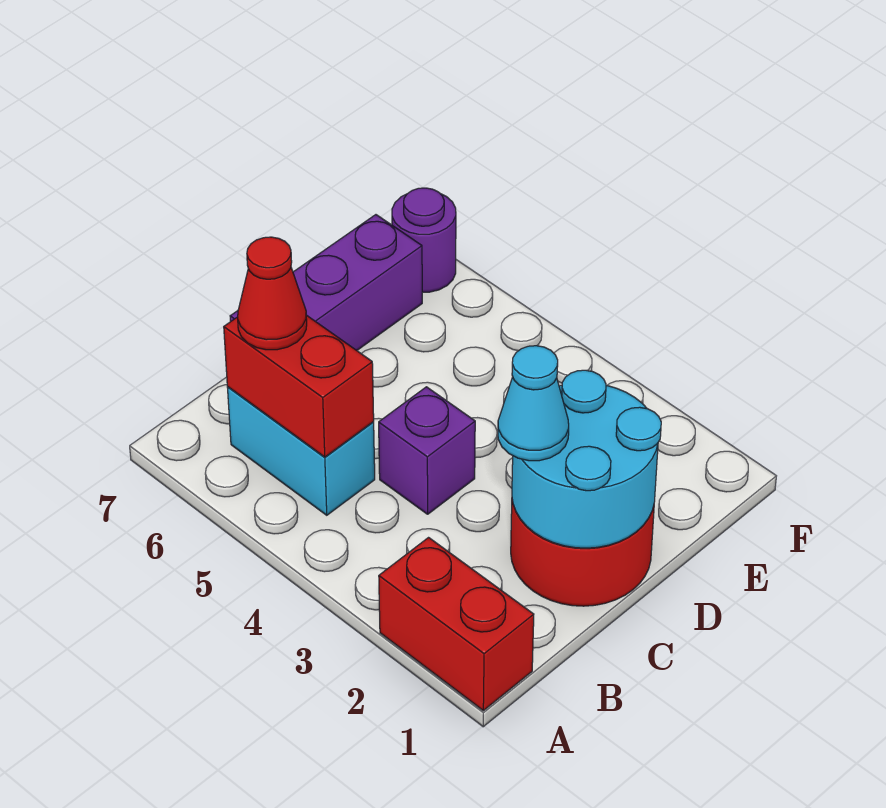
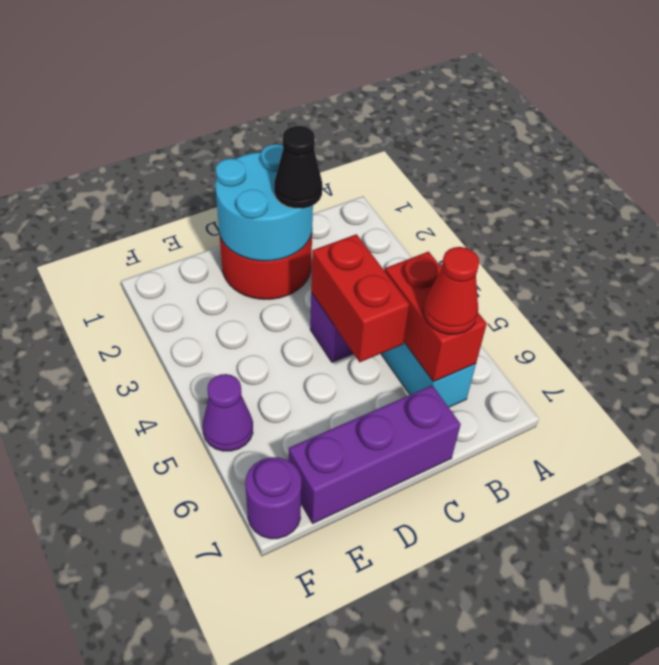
red 1x2 brick [379,538,534,711] -> red 1x2 brick moved to [311,234,409,362]
cyan 1x1 cone [498,346,569,461] -> black 1x1 cone [274,126,322,209]
none -> purple 1x1 cone [203,374,253,451]

